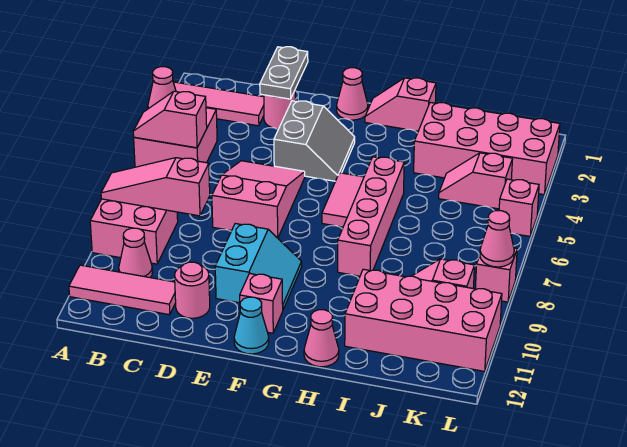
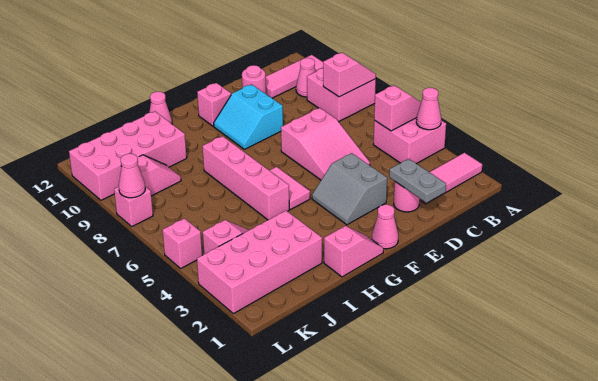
pink 1x3 slope [101,158,210,216] -> pink 1x2 slope [323,53,376,97]
cyan 1x1 cone [234,297,269,354] -> none

